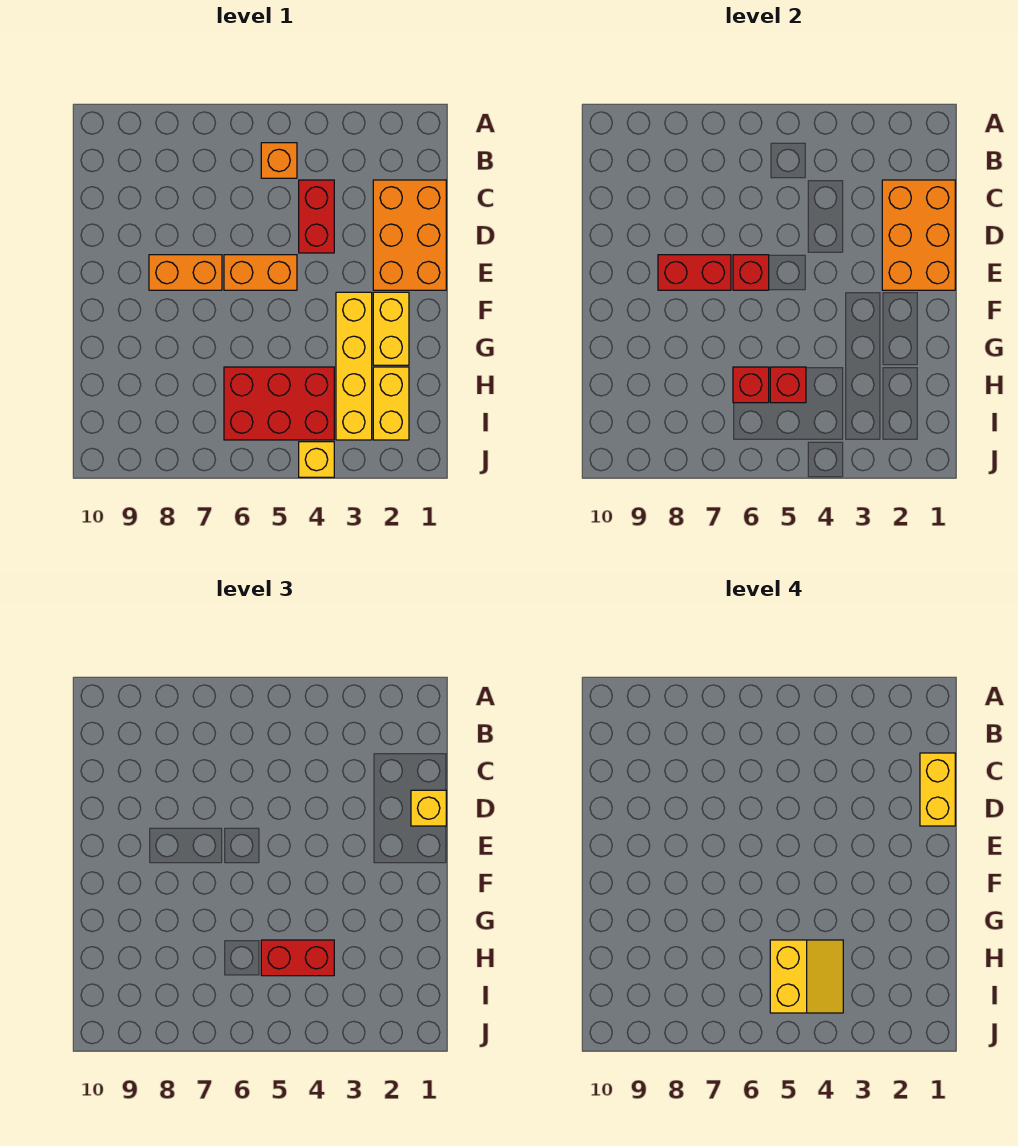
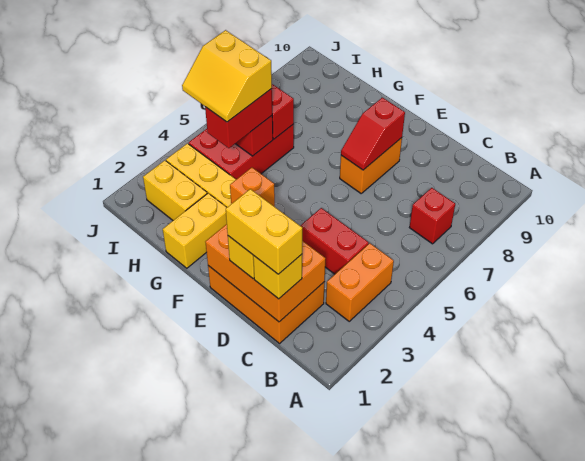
orange 1x1 brick [261,143,297,178] -> orange 1x1 brick moved to [230,168,275,207]
orange 1x2 brick [224,255,297,290] -> orange 1x2 brick moved to [326,243,394,321]
red 1x1 brick [733,255,769,290] -> red 1x1 brick moved to [410,188,455,244]
red 1x2 brick [658,255,731,290] -> red 1x2 slope [341,98,405,170]
yellow 1x2 brick [373,292,409,365] -> yellow 1x2 brick turned to [163,193,227,268]
yellow 1x1 brick [299,442,334,477] -> yellow 1x1 brick moved to [253,254,302,299]

